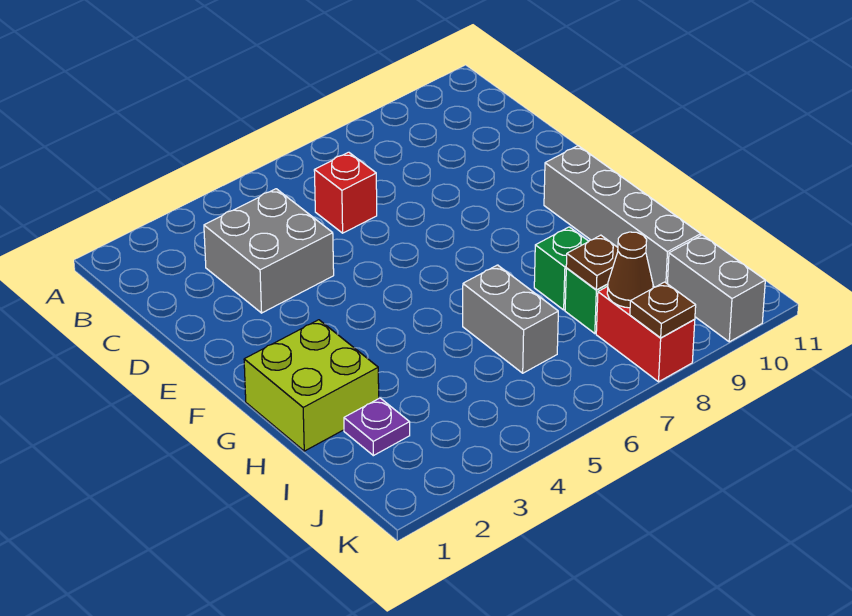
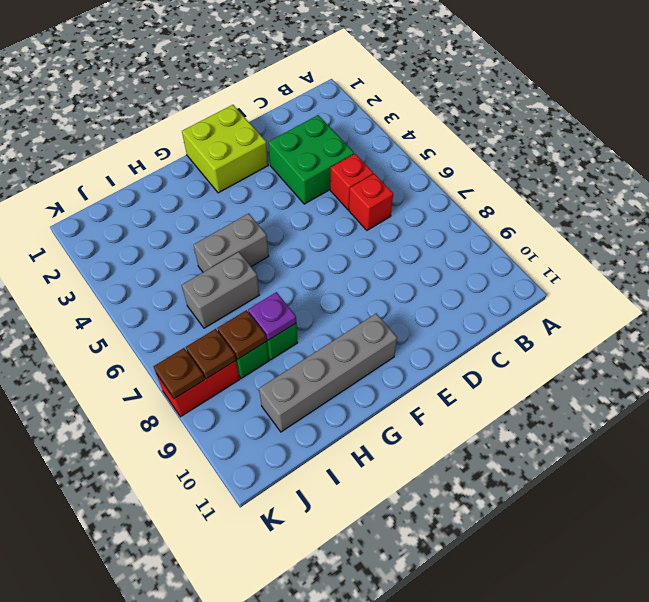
grey 2x2 brick [204,189,334,313] -> green 2x2 brick [268,115,354,204]
none -> red 1x1 brick [330,154,373,210]
lime 2x2 brick [244,320,379,451] -> lime 2x2 brick moved to [182,105,268,193]
purple 1x1 plate [344,398,410,456] -> purple 1x1 plate moved to [248,292,296,340]
brown 1x1 cone [607,232,653,308] -> brown 1x1 plate [186,329,236,379]
grey 1x2 brick [667,235,765,342] -> grey 1x2 brick moved to [193,213,269,272]

